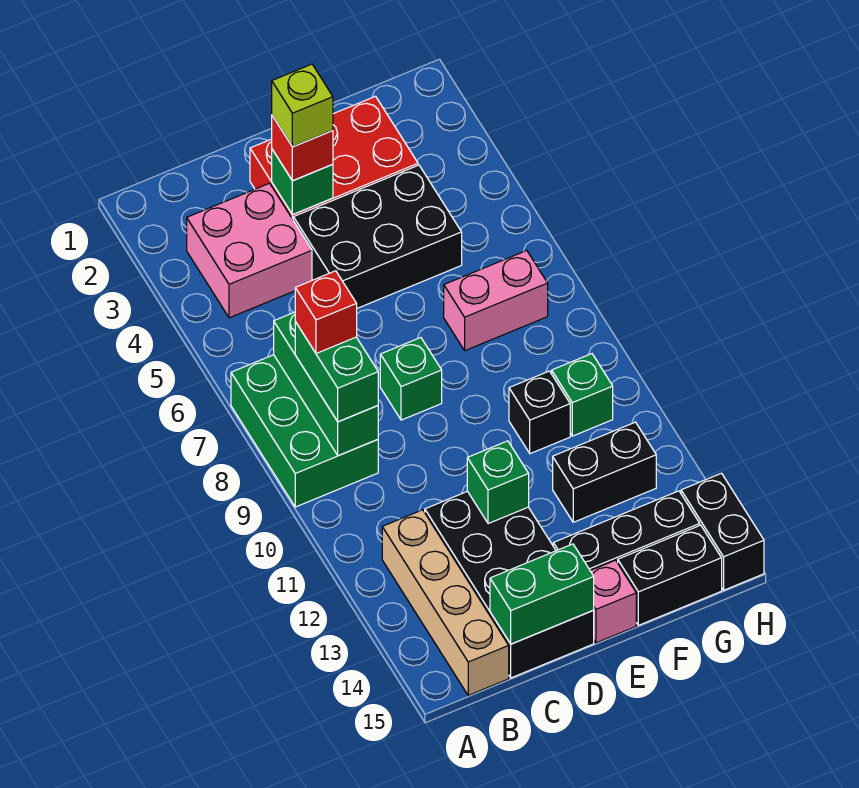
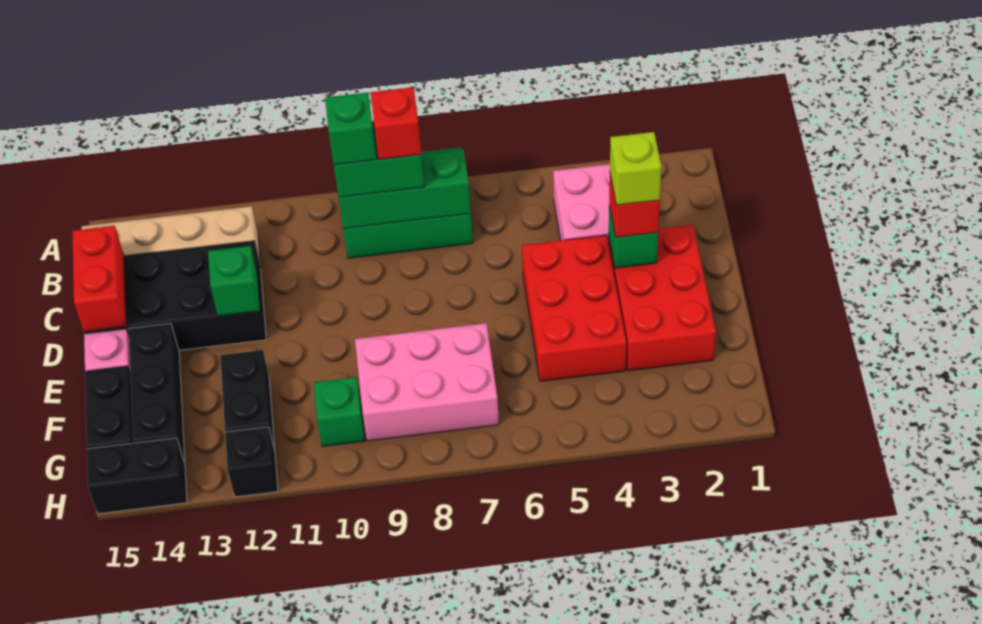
green 1x2 brick [490,544,594,644] -> red 1x2 brick [72,226,126,332]
black 2x3 brick [293,165,462,308] -> red 2x3 brick [522,235,627,381]
green 1x1 brick [380,338,442,420] -> green 1x1 brick moved to [325,93,376,165]
pink 1x2 brick [444,251,548,350] -> pink 2x3 brick [355,323,499,441]
black 1x1 brick [509,371,570,454] -> black 1x1 brick moved to [225,427,278,497]

